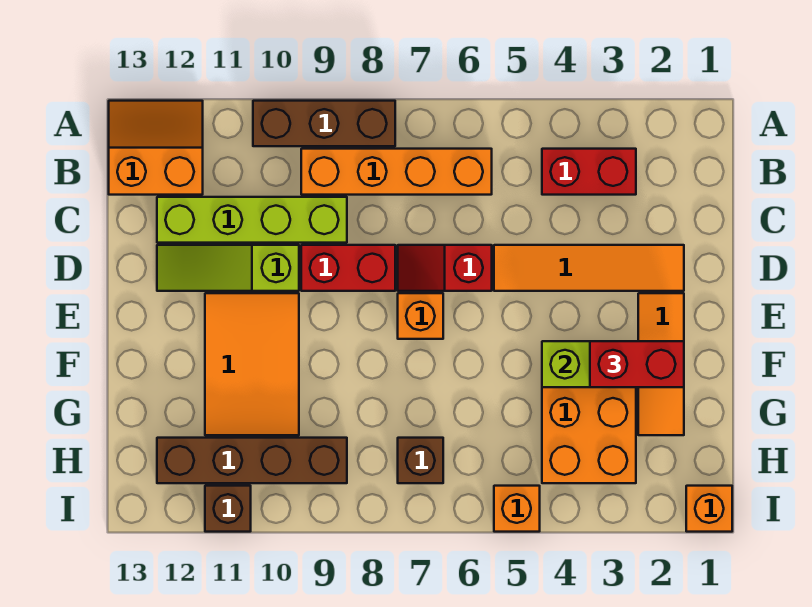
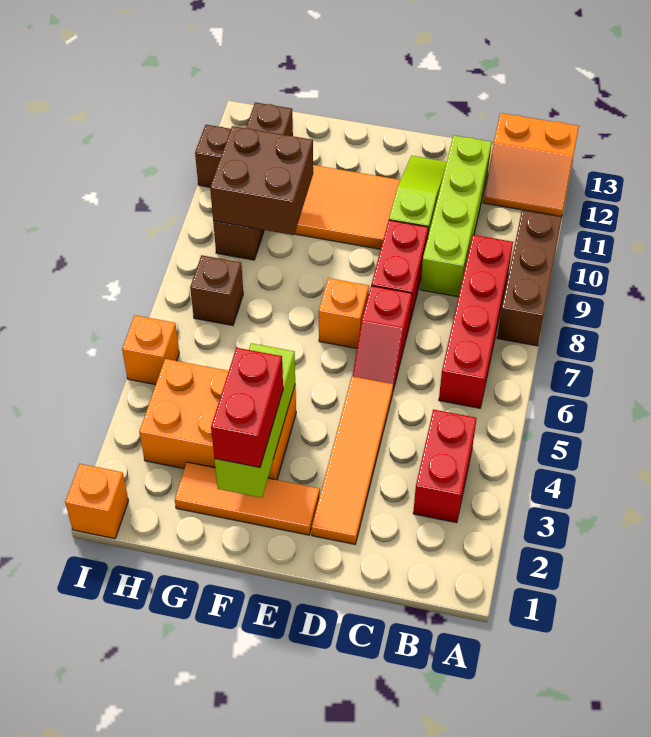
orange 2x2 slope [109,101,203,195] -> orange 2x2 slope turned to [483,113,579,217]
orange 1x4 brick [301,149,492,195] -> red 1x4 brick [439,235,513,408]
red 1x2 slope [398,245,492,291] -> red 1x2 slope turned to [353,286,412,390]
none -> brown 2x2 brick [210,126,313,235]

